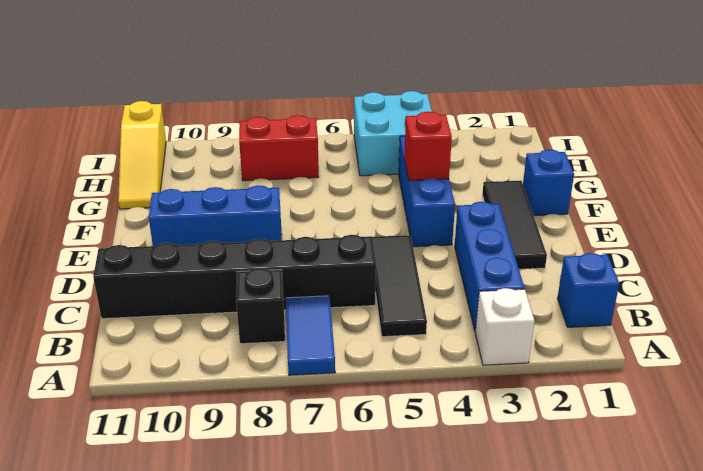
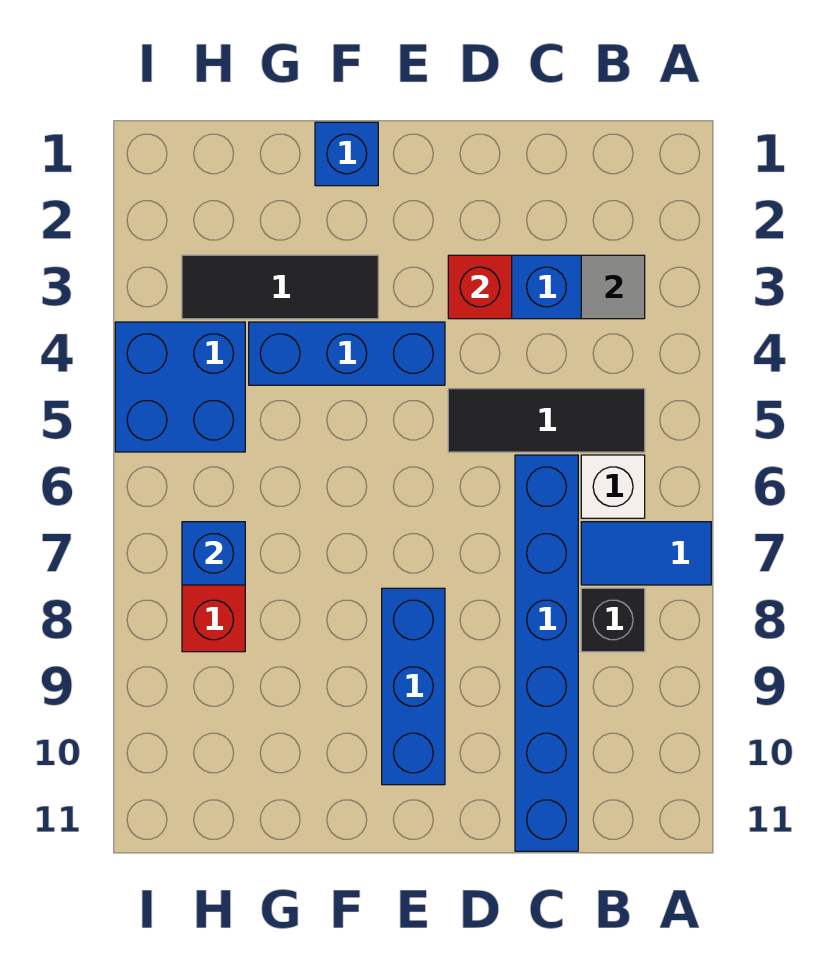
white 1x1 brick [475,288,534,365] -> white 1x1 brick moved to [581,455,645,518]
blue 1x1 brick [558,253,619,327] -> blue 1x1 brick moved to [182,522,245,585]
none -> grey 1x1 tile [581,255,645,319]
black 1x6 brick [93,235,376,319] -> blue 1x6 brick [515,455,578,851]
black 1x3 tile [482,181,547,269] -> black 1x3 tile moved to [182,255,378,319]
red 1x1 brick [404,111,452,181] -> red 1x1 brick moved to [448,255,512,319]
yellow 1x3 slope [118,101,166,209] -> none
cyan 2x2 brick [354,91,432,176] -> blue 2x2 brick [115,322,245,452]

